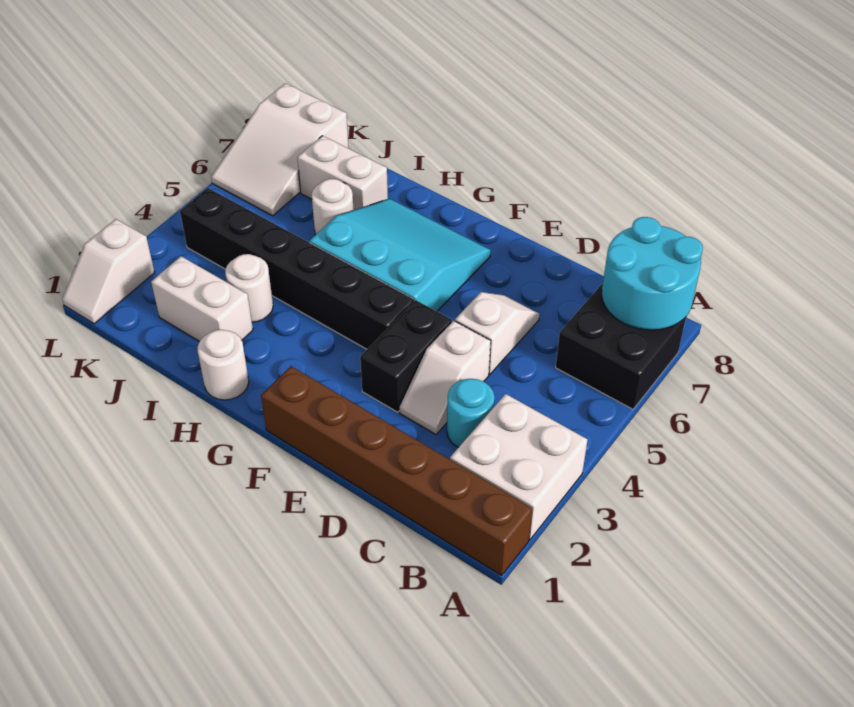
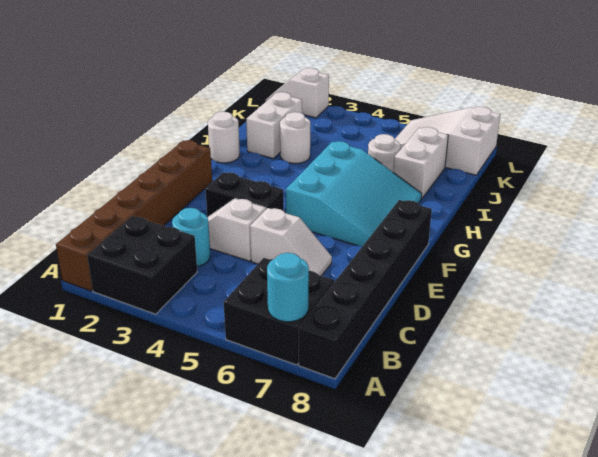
white 2x2 brick [450,394,588,540] -> black 2x2 brick [87,216,197,314]
cyan 2x2 round brick [602,217,703,330] -> cyan 1x1 round brick [267,253,309,322]
black 1x6 brick [180,188,414,349] -> black 1x6 brick moved to [299,200,432,379]

